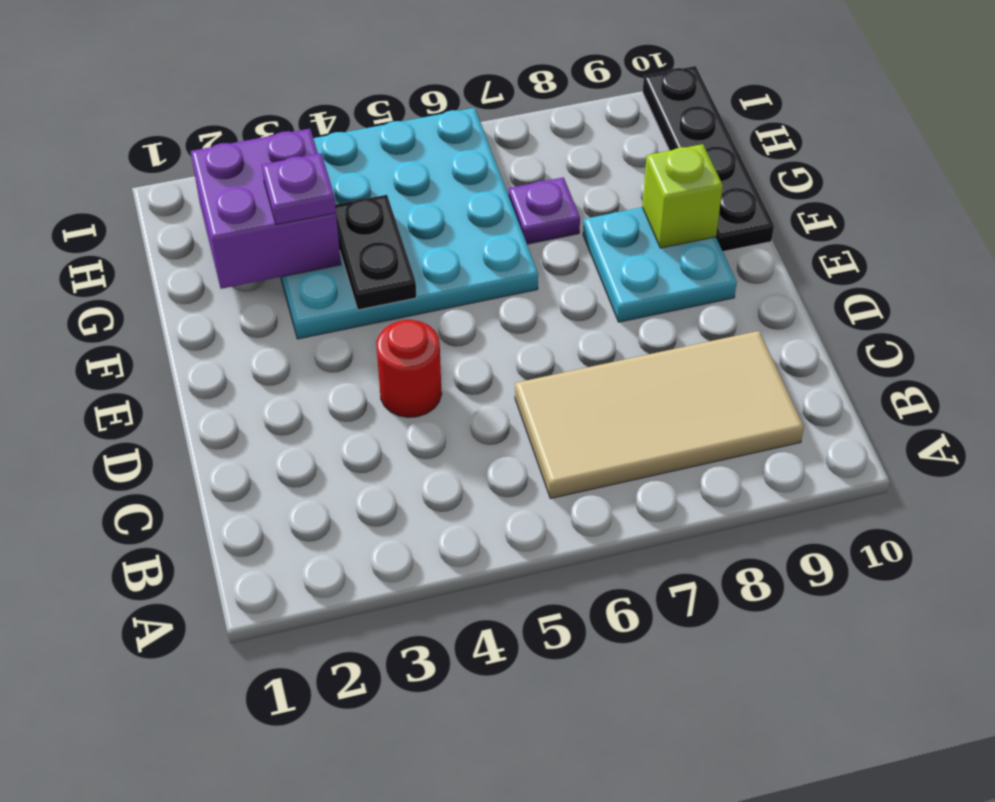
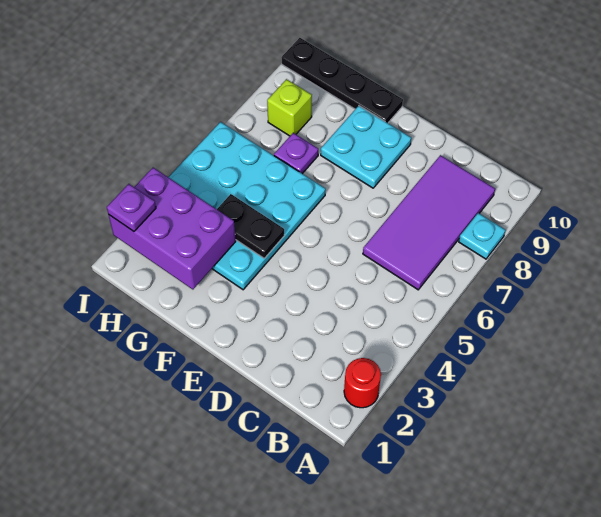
none -> cyan 1x1 plate [459,213,506,259]
tan 2x4 tile [515,331,804,499] -> purple 2x4 tile [363,155,495,290]
red 1x1 round brick [376,320,442,417] -> red 1x1 round brick moved to [344,358,381,408]
lime 1x1 brick [642,144,723,248] -> lime 1x1 brick moved to [267,79,312,136]
purple 2x2 brick [191,129,341,289] -> purple 2x3 brick [108,168,236,289]
purple 1x1 plate [262,153,336,225] -> purple 1x1 plate moved to [107,184,156,231]

